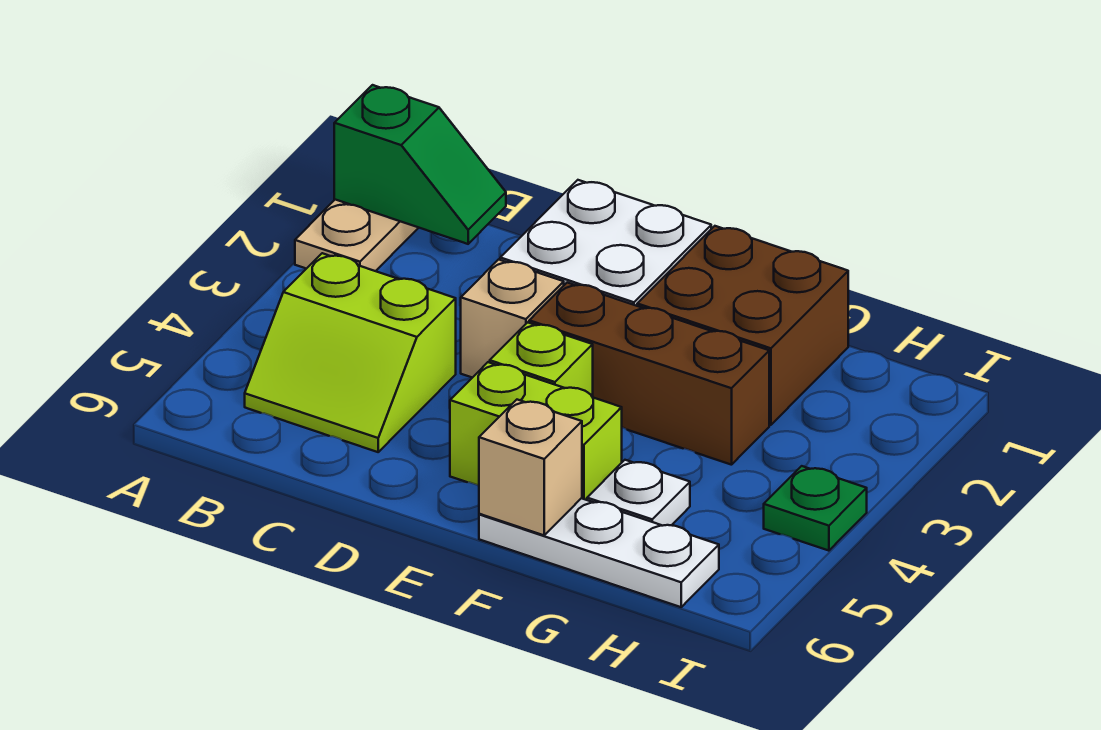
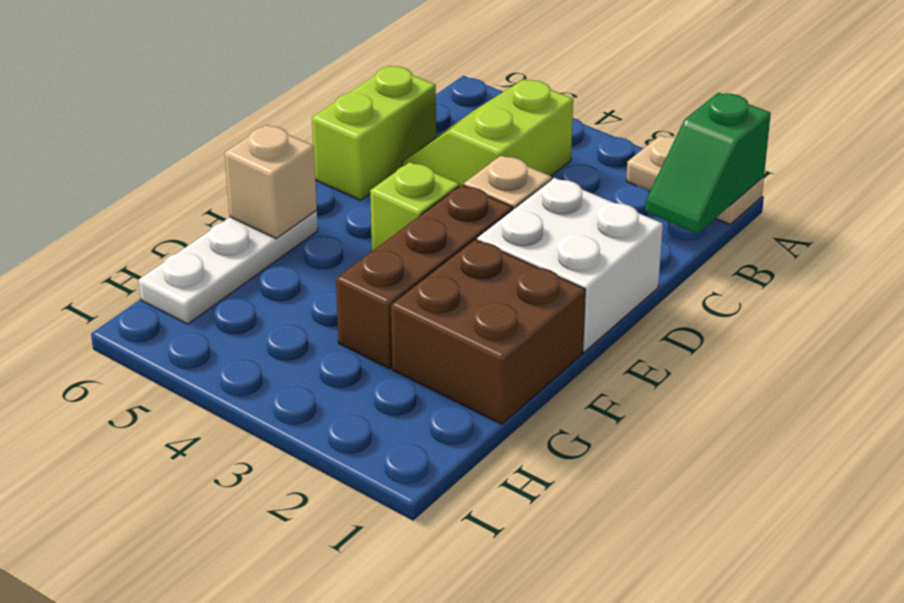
lime 1x2 brick [450,362,622,500] -> lime 1x2 brick moved to [312,66,436,200]
white 1x1 plate [587,460,690,526] -> none
green 1x1 plate [764,466,867,551] -> none

